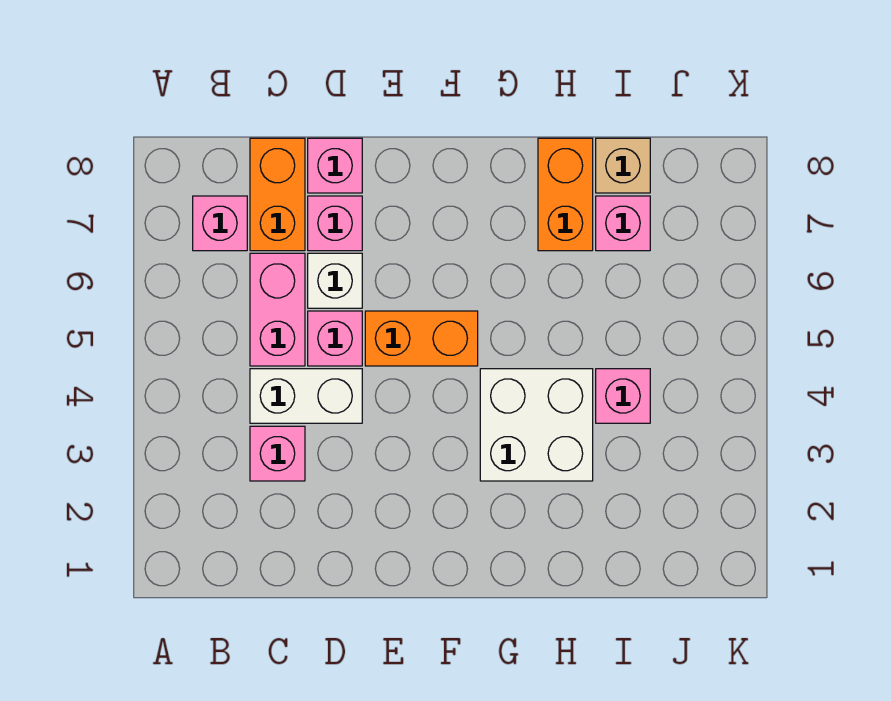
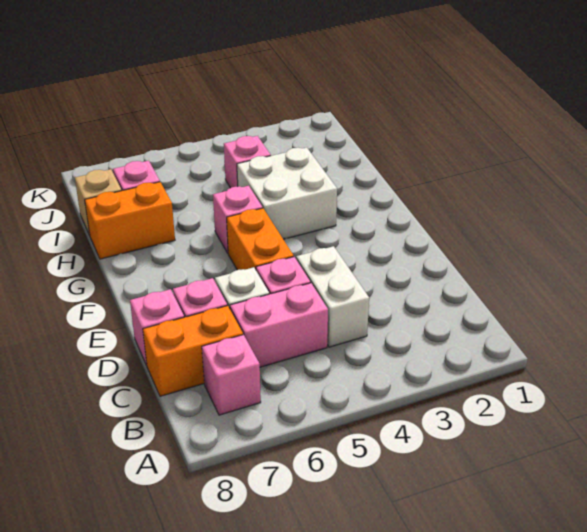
pink 1x1 brick [250,426,305,481] -> pink 1x1 brick moved to [213,186,263,253]

